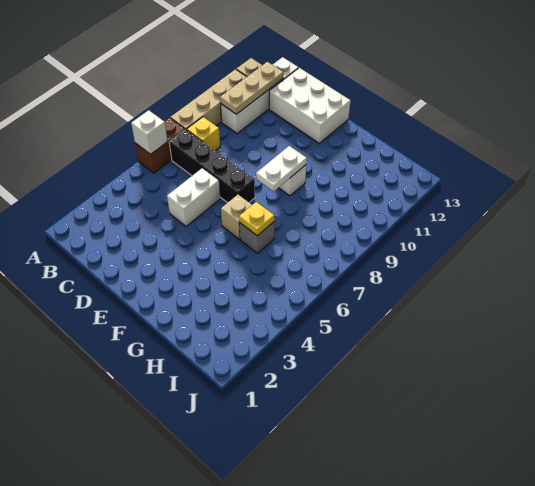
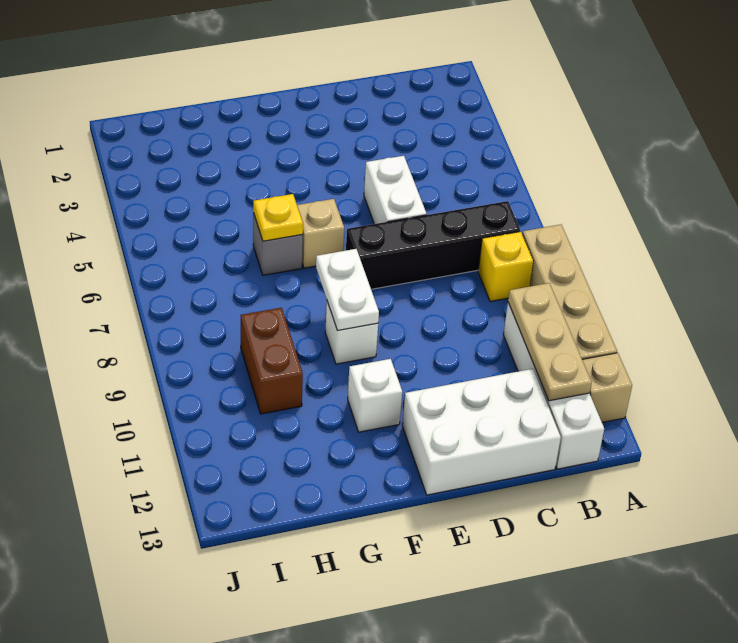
brown 1x2 brick [135,118,185,173] -> brown 1x2 brick moved to [241,308,303,414]
white 1x1 brick [131,110,168,154] -> white 1x1 brick moved to [348,359,402,432]

